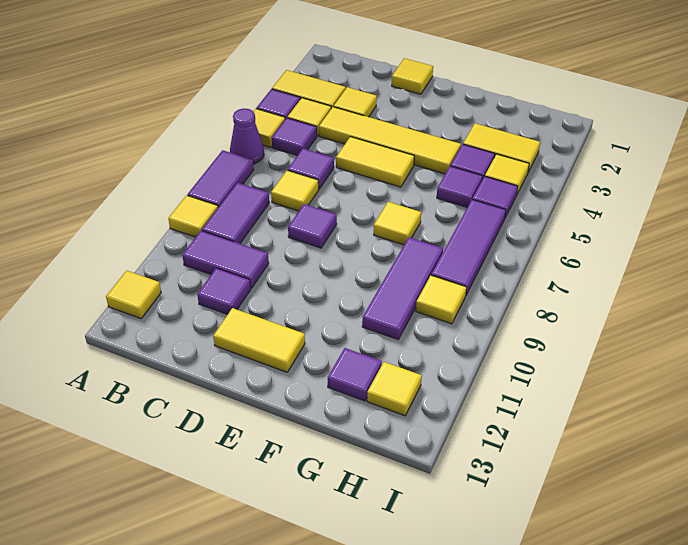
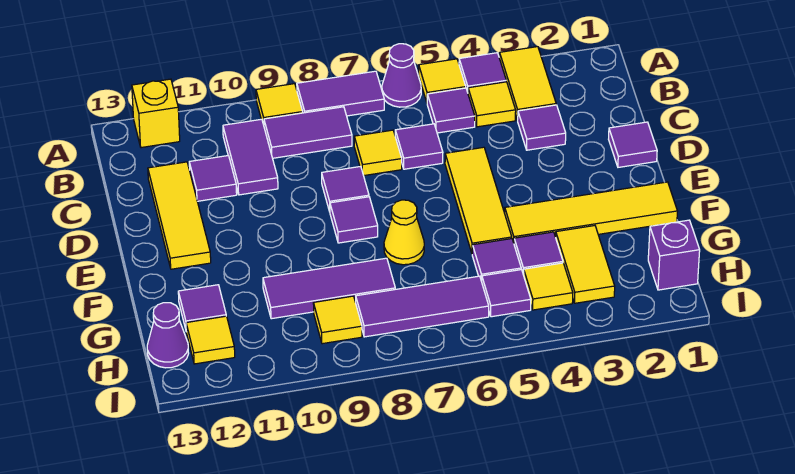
yellow 1x1 tile [106,271,161,319] -> yellow 1x1 brick [132,79,180,148]
yellow 1x1 tile [334,87,377,117] -> purple 1x1 tile [517,105,566,150]
yellow 1x4 tile [319,107,461,174] -> yellow 1x4 tile turned to [505,182,677,242]
yellow 1x1 tile [392,58,433,94] -> purple 1x1 tile [609,122,657,167]
yellow 1x2 tile [336,137,414,187] -> yellow 1x3 tile [445,147,512,253]
yellow 1x2 tile [213,308,305,372] -> yellow 1x3 tile [148,162,211,269]
none -> purple 1x1 tile [330,197,378,243]
yellow 1x1 tile [374,202,421,245] -> yellow 1x1 cone [384,200,424,265]
none -> purple 1x1 brick [648,220,700,290]
none -> purple 1x1 cone [147,303,189,368]

